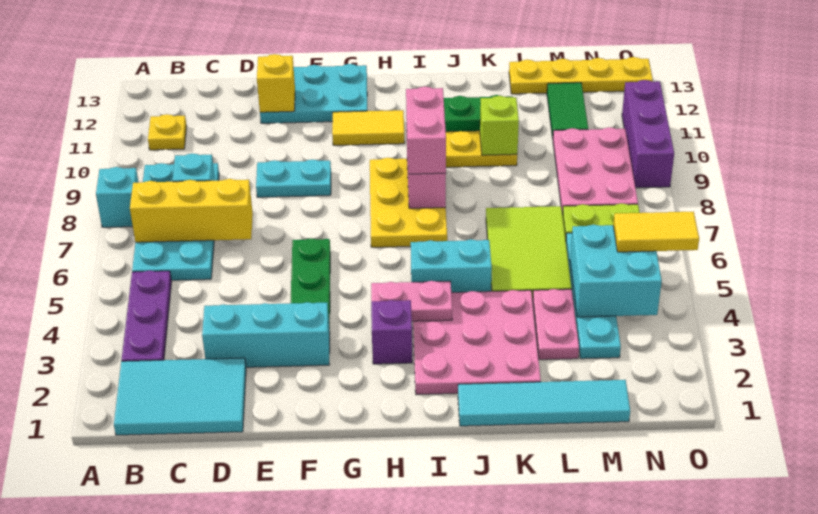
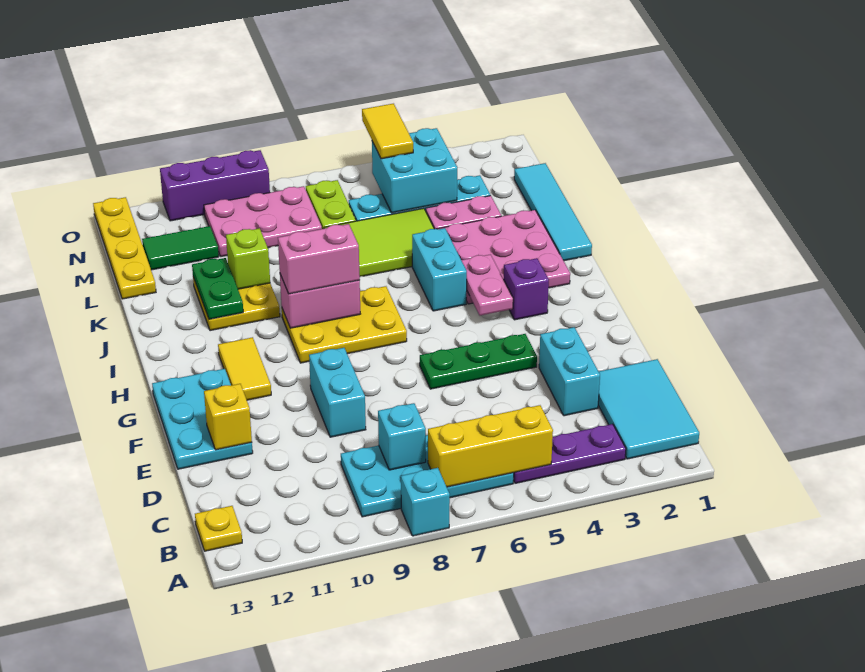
yellow 1x3 brick [130,179,253,242] -> yellow 1x3 brick turned to [428,405,553,487]
yellow 1x1 plate [148,114,187,150] -> yellow 1x1 plate moved to [195,506,242,551]
cyan 1x3 brick [202,302,330,367] -> cyan 1x2 brick [539,327,600,416]
cyan 1x2 plate [256,160,331,197] -> cyan 1x2 brick [309,348,366,437]

